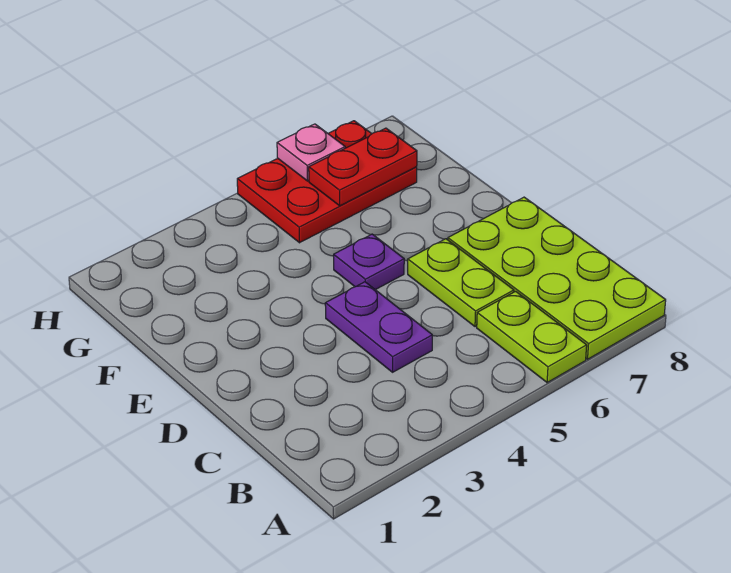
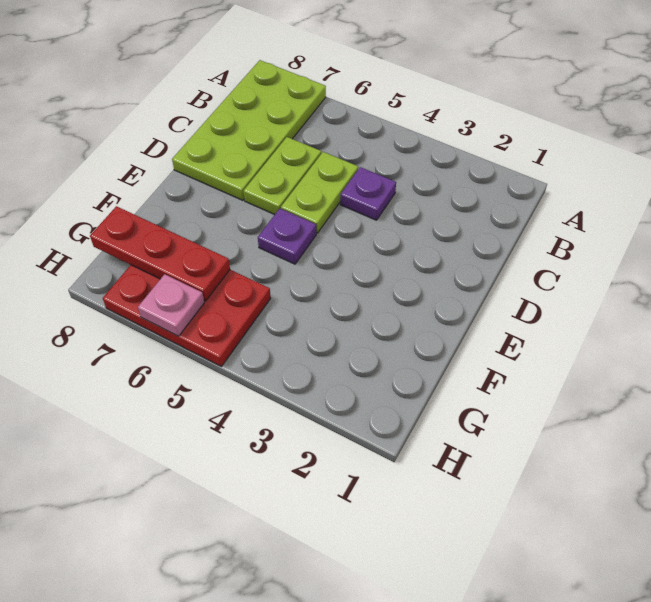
lime 1x2 plate [477,291,587,383] -> lime 1x2 plate moved to [281,152,358,233]
purple 1x2 plate [325,282,432,372] -> purple 1x1 plate [340,167,396,220]
red 1x2 plate [309,128,417,206] -> red 1x3 plate [90,206,230,301]

